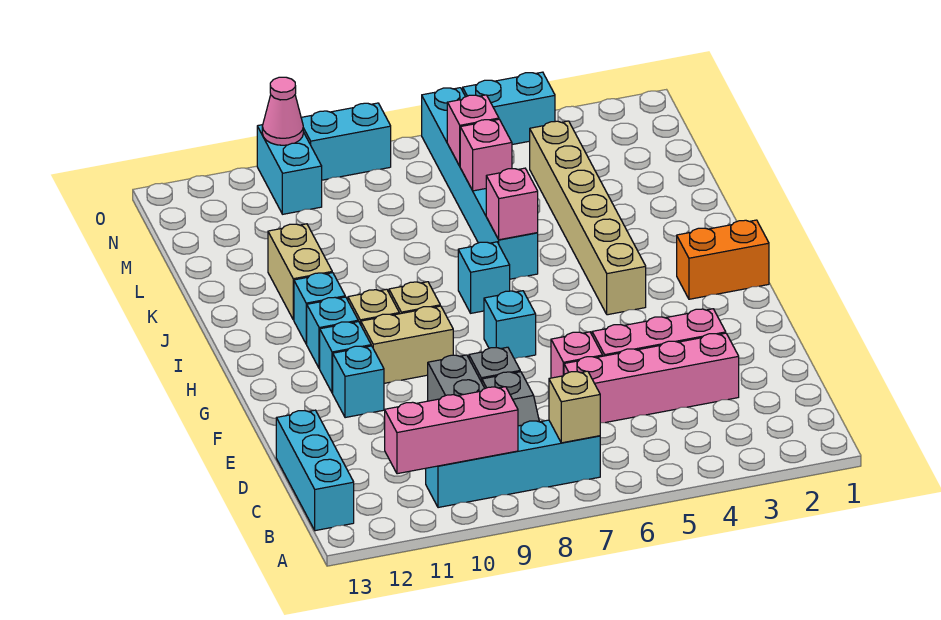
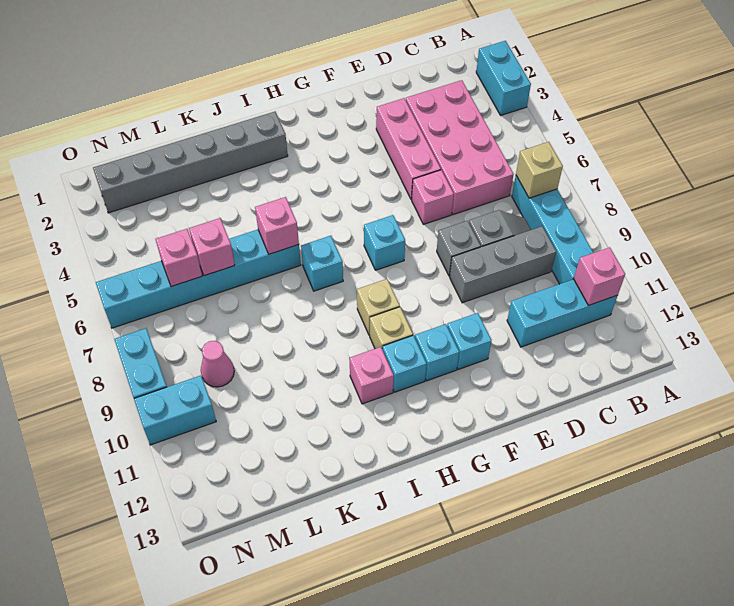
pink 1x3 brick [385,387,518,474] -> pink 1x1 brick [574,247,625,305]
cyan 1x3 brick [276,410,354,531] -> cyan 1x3 brick moved to [507,279,618,347]
pink 1x4 brick [564,333,739,423] -> pink 2x4 brick [406,80,514,215]
tan 1x2 brick [361,306,453,383] -> none
orange 1x2 brick [677,220,769,299] -> none
tan 1x6 brick [530,121,646,315] -> none
none -> grey 1x6 brick [93,112,288,213]
cyan 1x1 brick [294,273,345,344] -> pink 1x1 brick [350,347,394,404]
tan 1x2 brick [268,224,332,320] -> none
cyan 1x2 brick [463,72,555,145] -> cyan 1x2 brick moved to [476,41,531,115]
pink 1x1 cone [262,77,303,145] -> pink 1x1 cone moved to [201,341,234,387]

